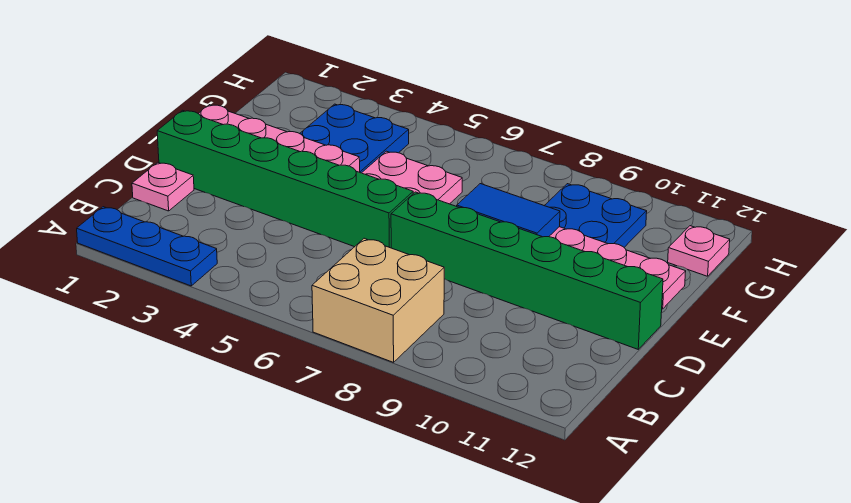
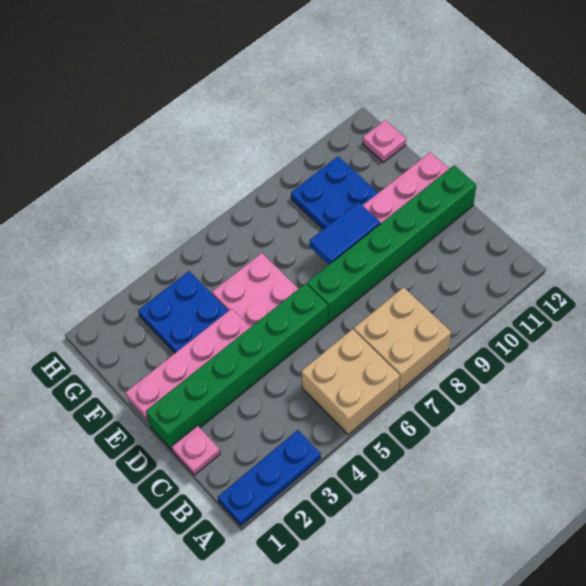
none -> tan 2x2 brick [301,329,400,435]

